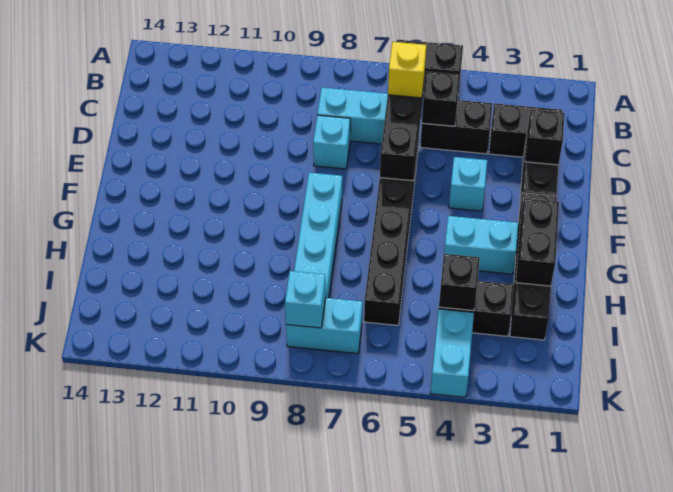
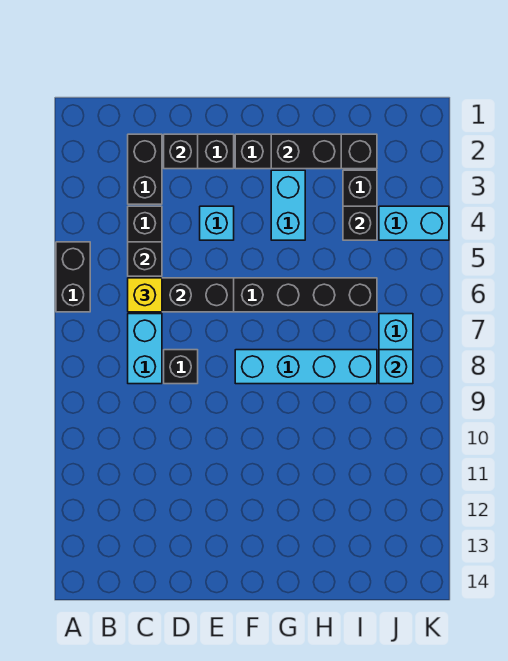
cyan 1x1 brick [313,115,350,169] -> black 1x1 brick [164,350,198,384]

